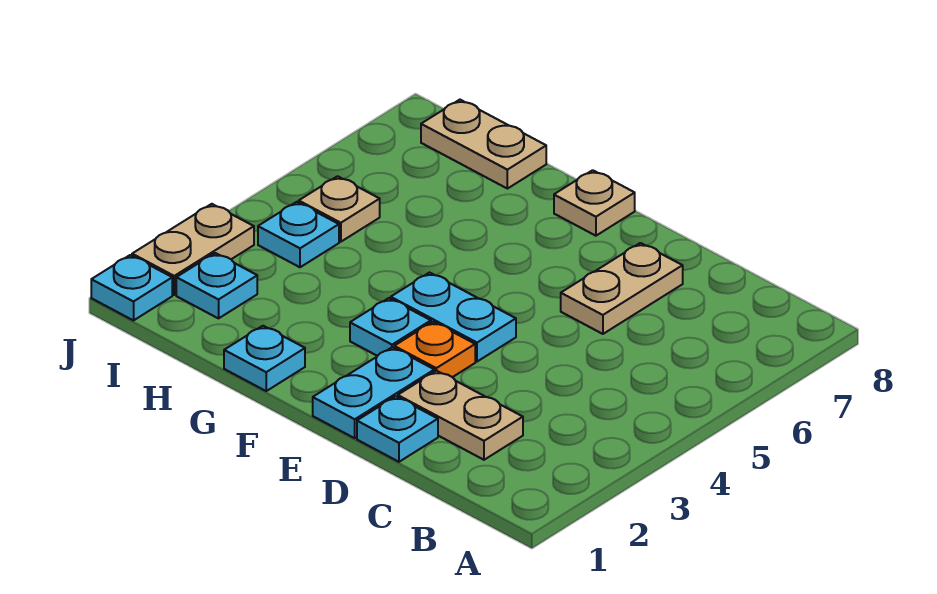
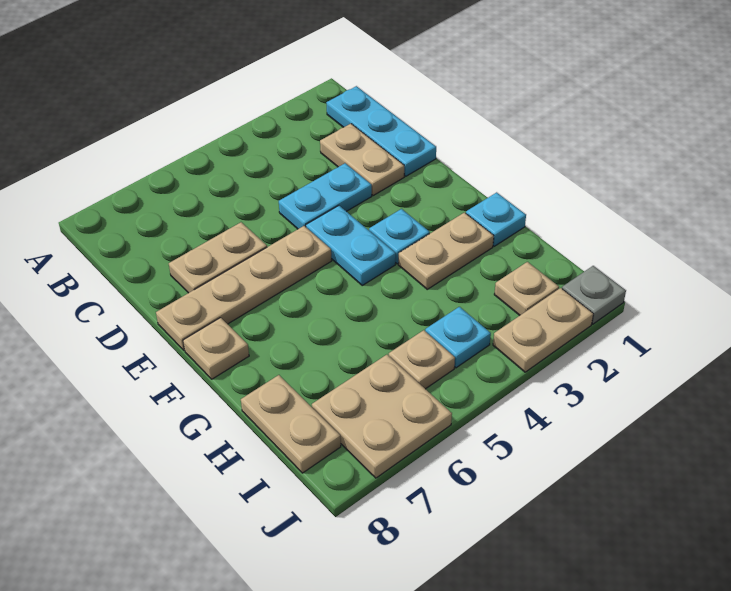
cyan 1x1 plate [357,396,438,462] -> cyan 1x3 plate [326,86,436,176]
cyan 1x2 plate [313,347,434,438] -> cyan 1x2 plate moved to [279,163,372,229]
orange 1x1 plate [394,322,475,377] -> none
none -> tan 1x4 plate [156,226,332,350]
none -> tan 1x2 plate [398,212,494,289]
cyan 1x1 plate [176,253,257,318] -> tan 1x1 plate [494,262,559,315]
none -> tan 2x2 plate [312,355,452,478]
cyan 1x1 plate [91,255,172,321] -> grey 1x1 plate [562,266,626,324]

